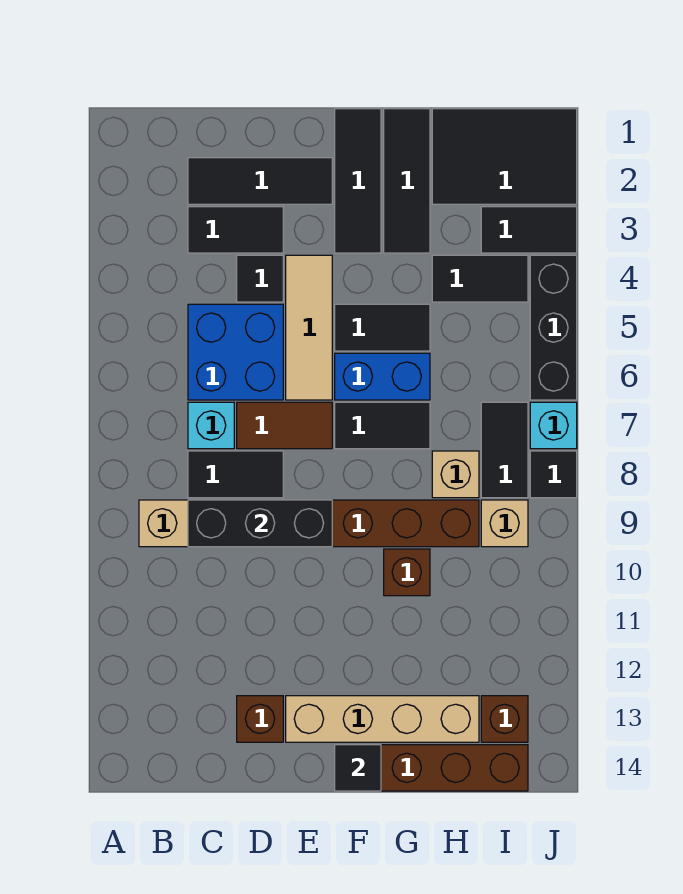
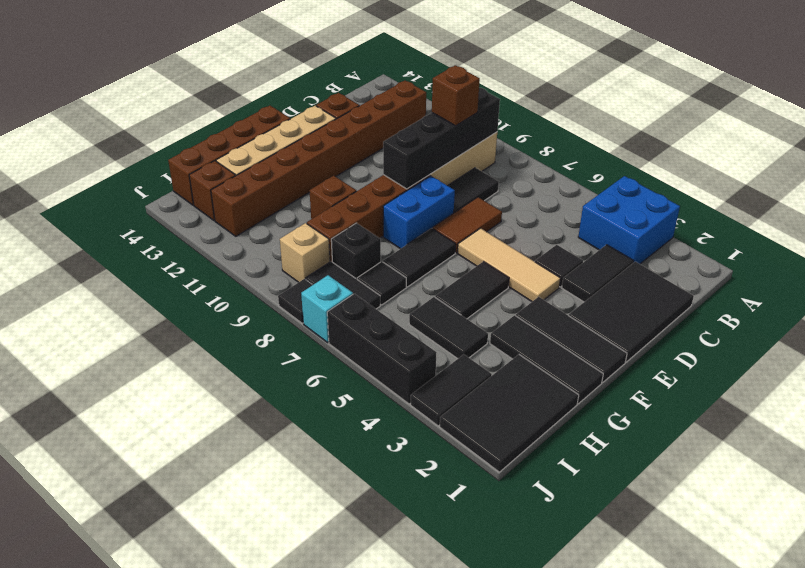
none -> brown 1x8 brick [211,81,426,236]
black 1x3 tile [188,158,332,204] -> black 2x3 tile [569,262,694,362]
blue 2x2 brick [188,304,283,400] -> blue 2x2 brick moved to [578,176,680,264]
cyan 1x1 brick [188,402,234,449] -> none
black 1x3 brick [188,500,332,547] -> black 1x4 brick [383,88,500,189]
none -> brown 1x1 brick [432,65,480,126]
blue 1x2 brick [335,353,430,400] -> blue 1x2 brick moved to [383,176,455,249]
black 1x1 tile [335,745,381,791] -> black 1x1 tile moved to [357,262,406,305]
black 1x2 tile [432,255,528,302] -> black 1x2 tile turned to [409,297,488,359]
tan 1x1 brick [432,451,479,498] -> black 1x1 brick [331,223,381,279]

